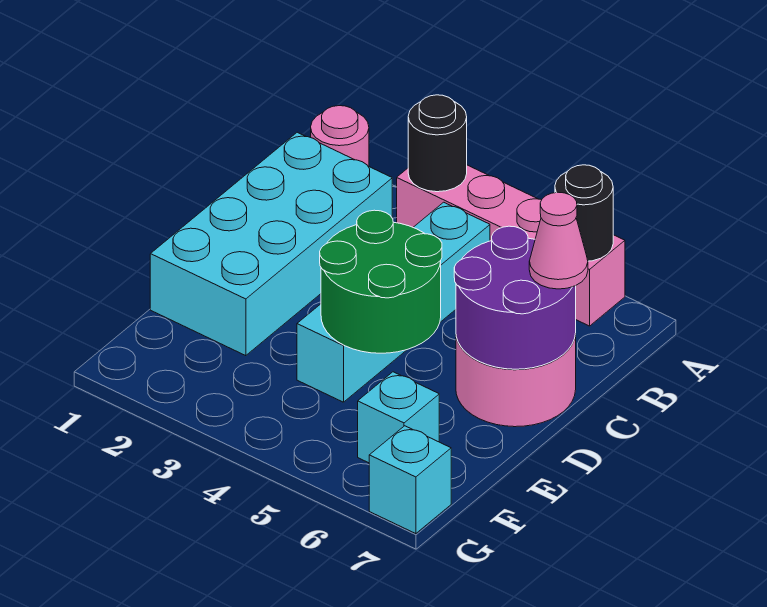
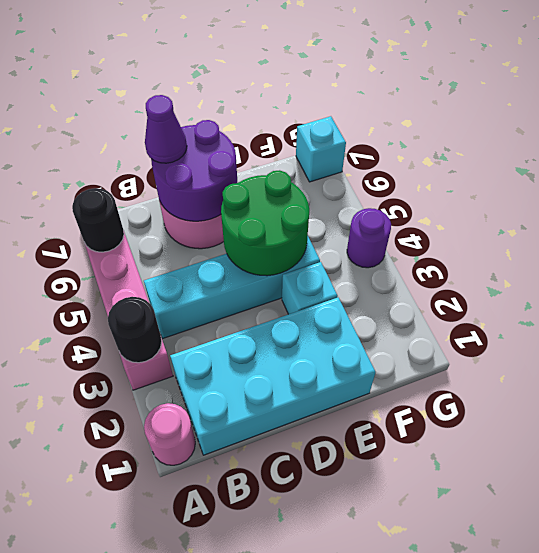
pink 1x1 cone [529,192,588,289] -> purple 1x1 cone [145,95,187,163]
cyan 1x1 brick [358,372,439,463] -> cyan 1x1 brick moved to [282,262,337,314]
none -> purple 1x1 round brick [347,208,391,268]

